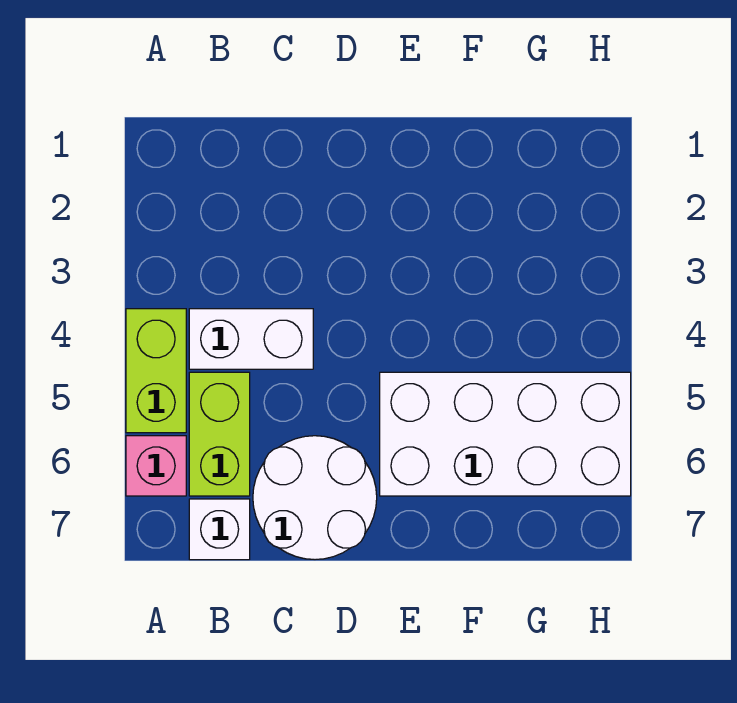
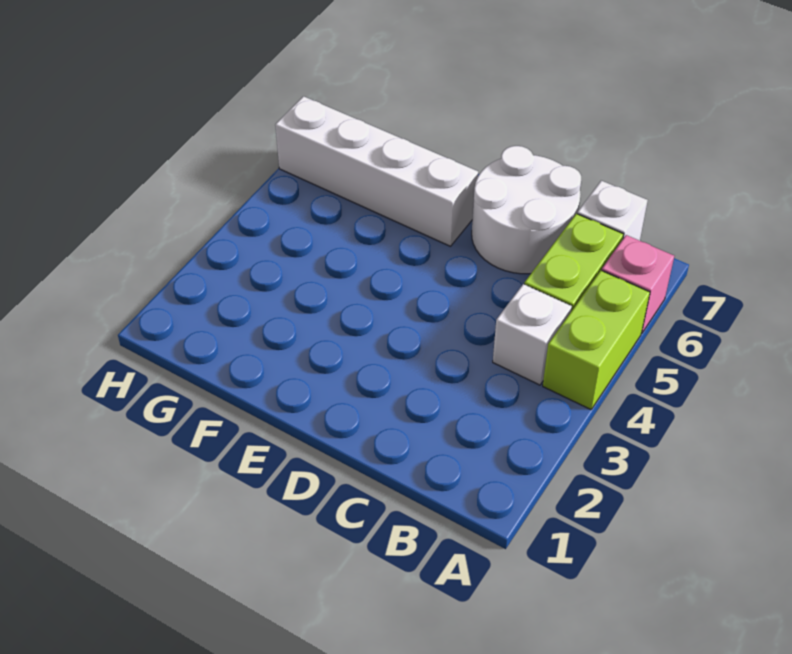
white 1x2 brick [189,309,313,369] -> white 1x1 brick [493,284,572,385]
white 2x4 brick [380,372,631,496] -> white 1x4 brick [275,96,478,246]

